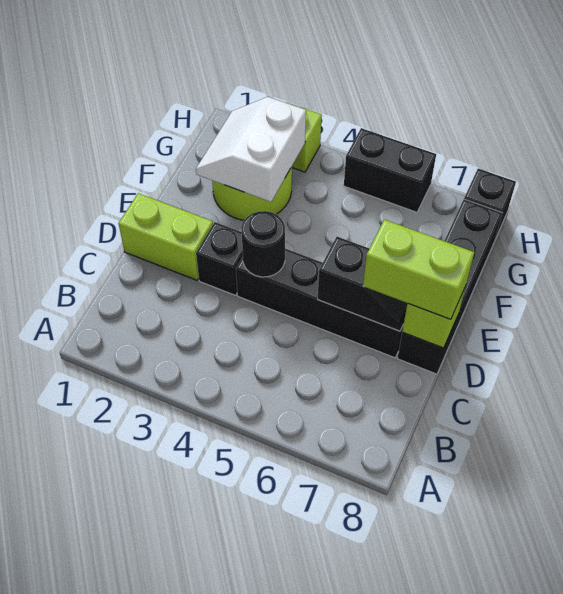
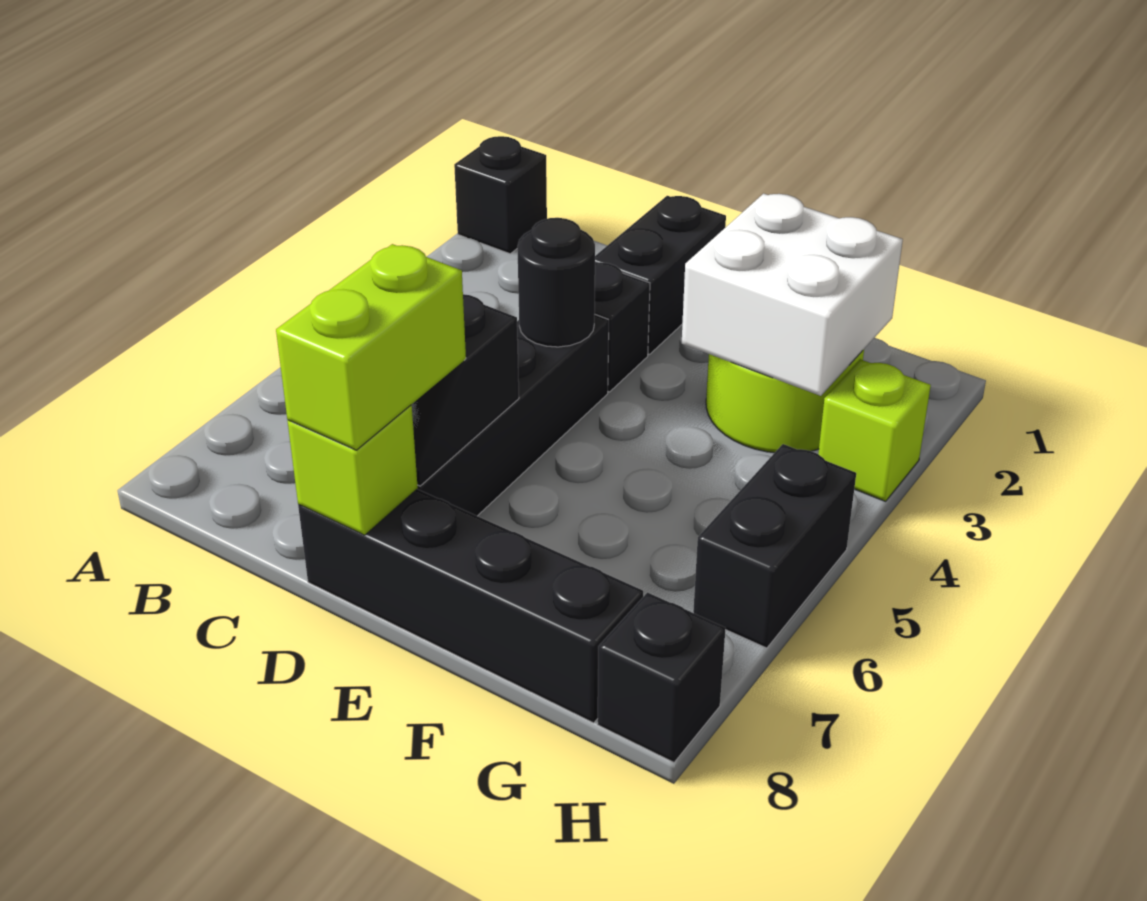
none -> black 1x1 brick [454,136,547,254]
lime 1x2 brick [119,193,213,280] -> black 1x2 brick [595,196,726,355]
white 2x2 slope [196,97,306,202] -> white 2x2 brick [682,194,903,396]

